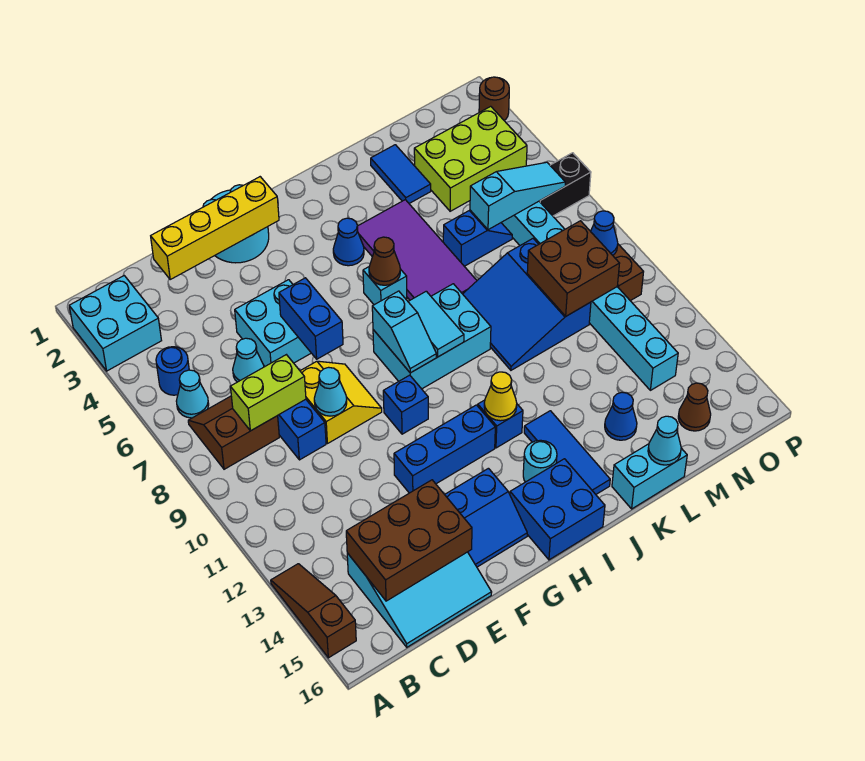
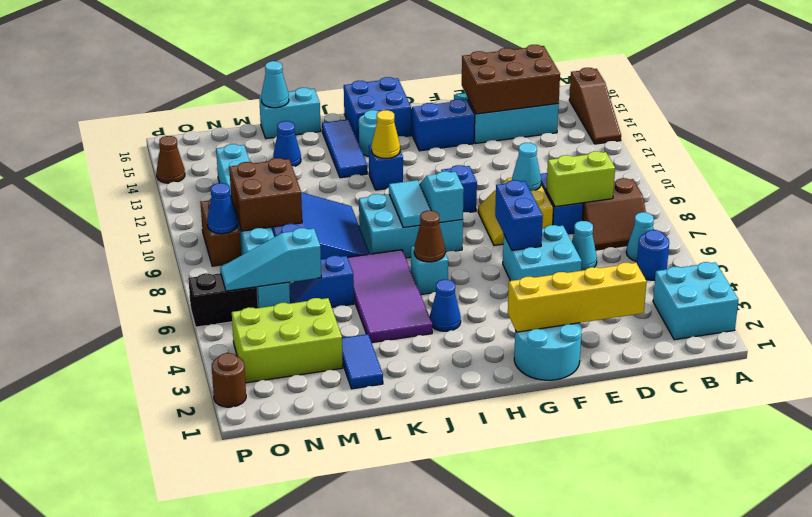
blue 1x3 brick [394,405,495,493] -> none
brown 1x1 cone [678,383,711,431] -> brown 1x1 cone moved to [156,136,185,183]

